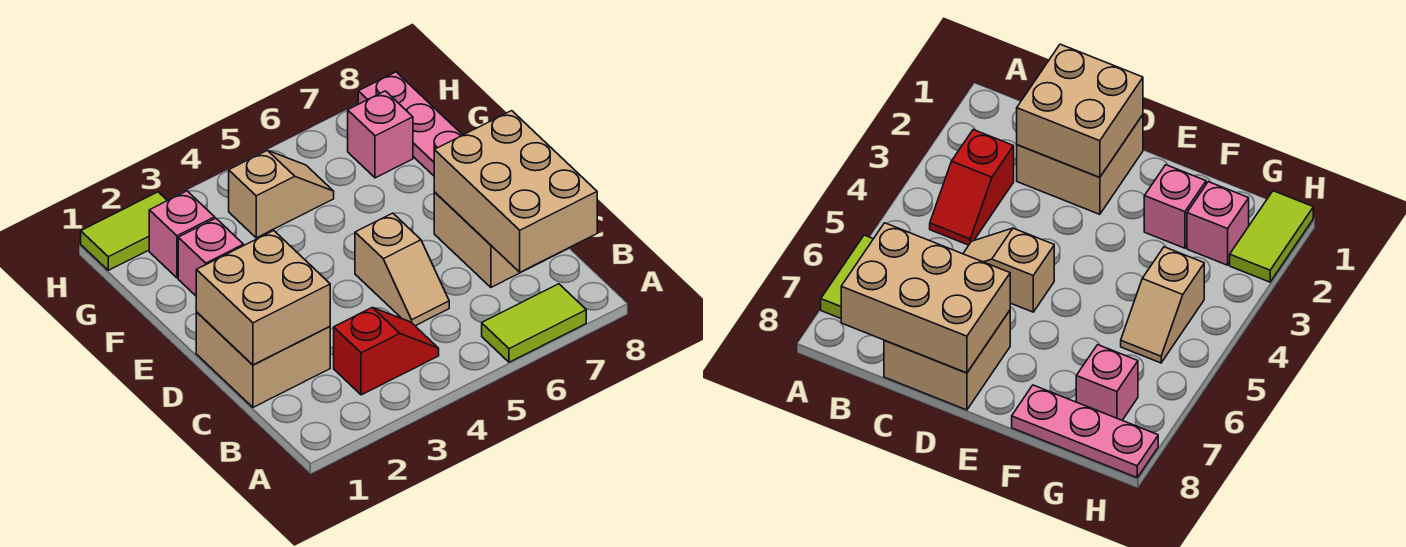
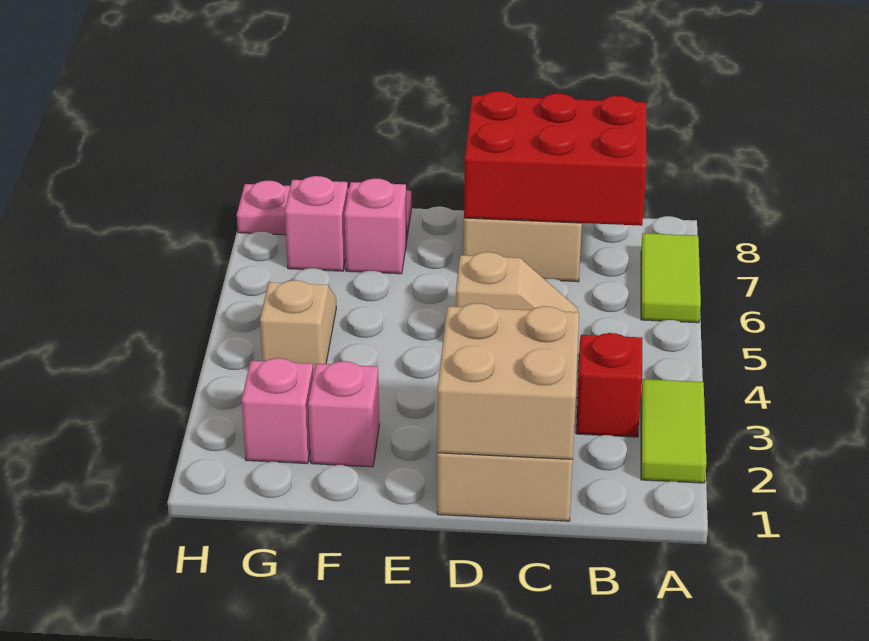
tan 2x3 brick [434,111,597,272] -> red 2x3 brick [464,91,647,226]
none -> pink 1x1 brick [344,178,407,274]
lime 1x2 tile [81,192,167,270] -> lime 1x2 tile moved to [641,379,707,483]

